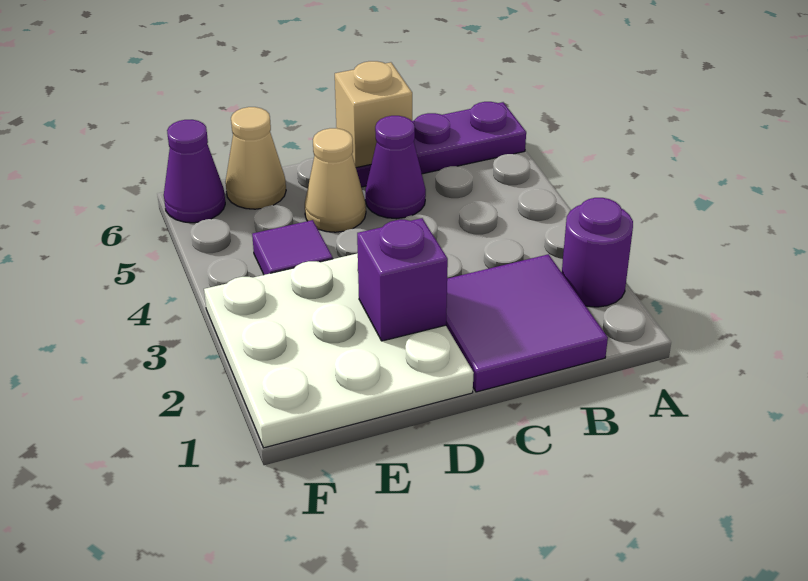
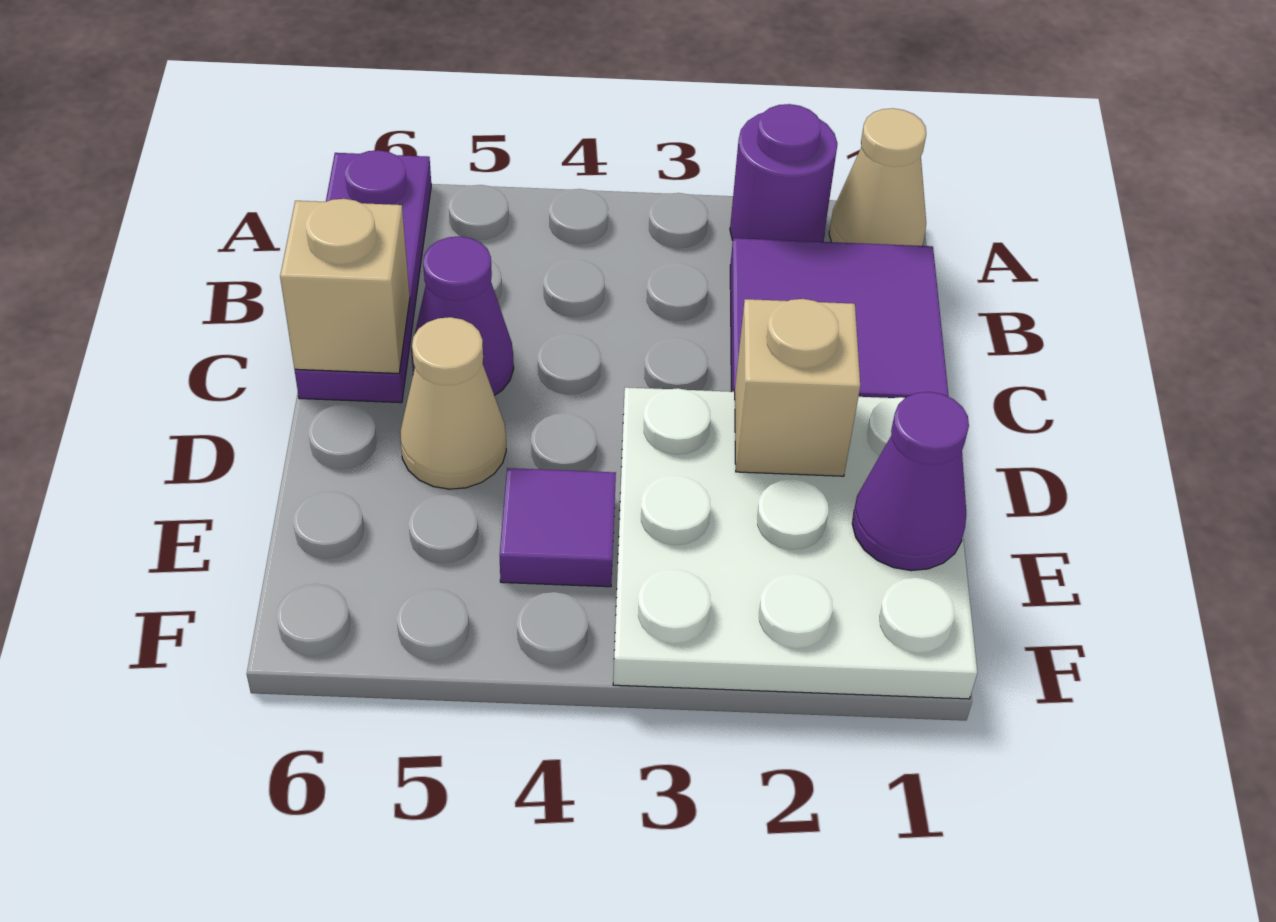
purple 1x1 brick [357,218,448,341] -> tan 1x1 brick [734,299,860,476]
tan 1x1 cone [226,107,286,209] -> tan 1x1 cone moved to [829,108,926,246]
purple 1x1 cone [164,120,225,223] -> purple 1x1 cone moved to [852,392,969,571]

